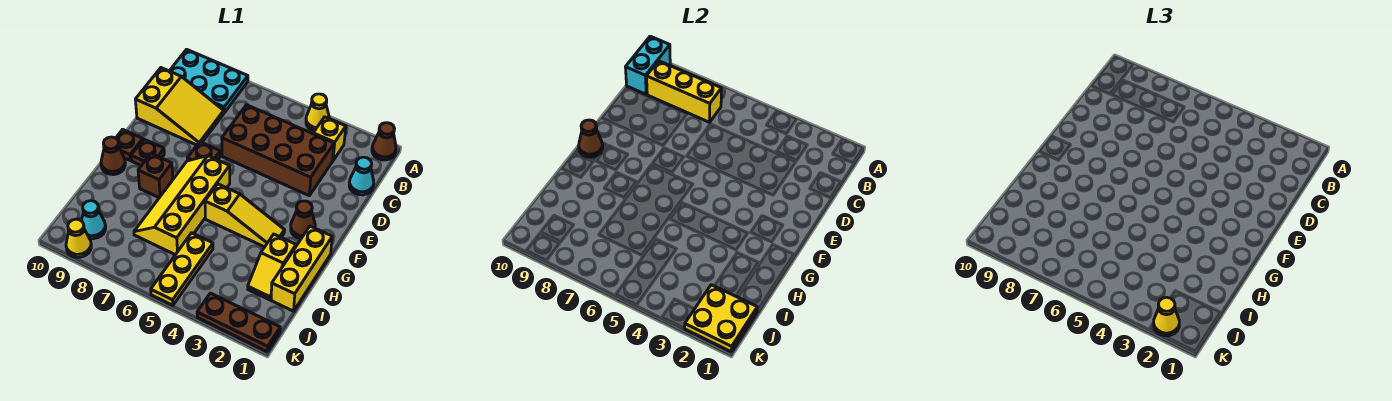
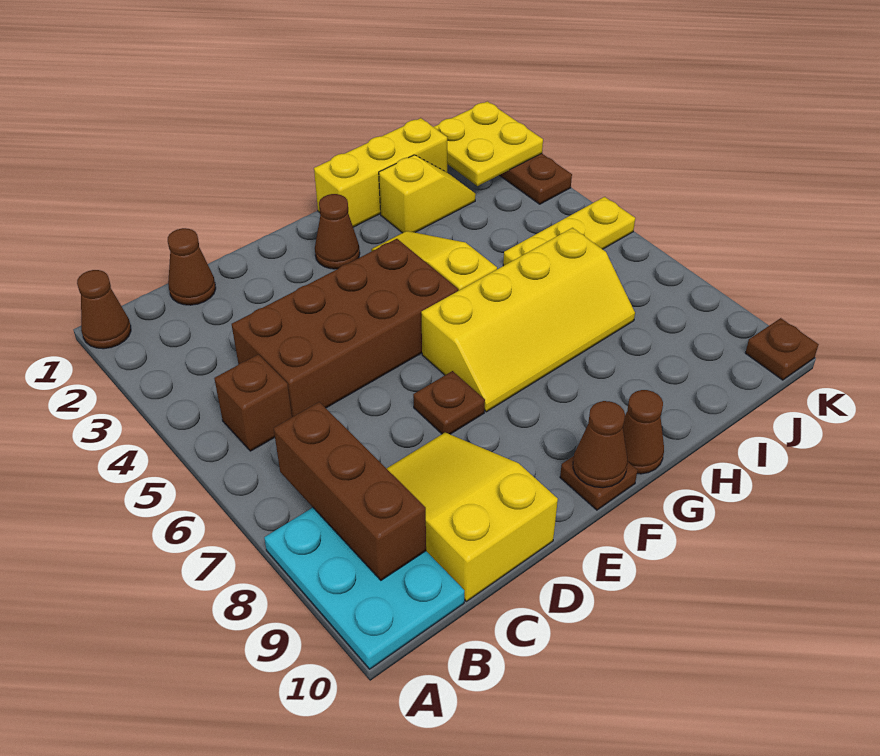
yellow 1x1 cone [306,94,329,131] -> none
cyan 1x2 brick [625,36,670,94] -> none
yellow 1x1 brick [313,117,346,160] -> none
yellow 1x3 brick [647,61,721,122] -> brown 1x3 brick [274,402,426,580]
cyan 1x1 cone [349,157,374,195] -> brown 1x1 cone [168,228,216,305]
brown 2x4 brick [222,105,334,196] -> brown 2x4 brick turned to [232,239,458,417]
brown 1x1 plate [131,139,164,166] -> brown 1x1 plate moved to [745,318,819,380]
brown 1x1 brick [138,154,173,198] -> brown 1x1 brick moved to [214,354,292,451]
cyan 1x1 cone [82,201,106,239] -> none
yellow 1x1 cone [1154,297,1179,336] -> none
yellow 1x1 cone [66,219,91,257] -> none

